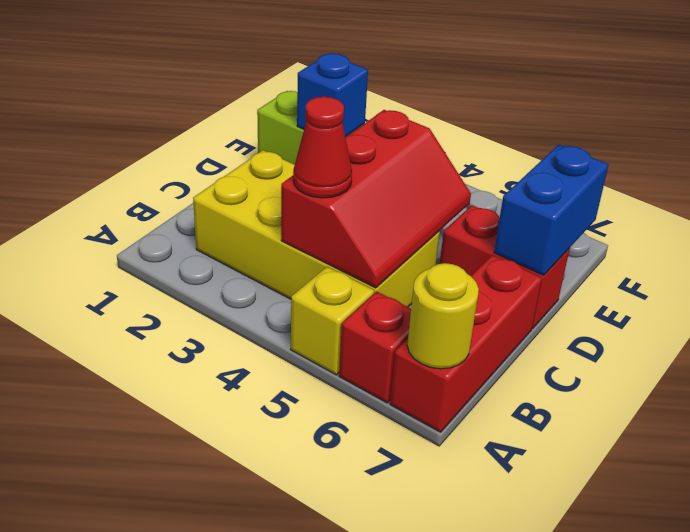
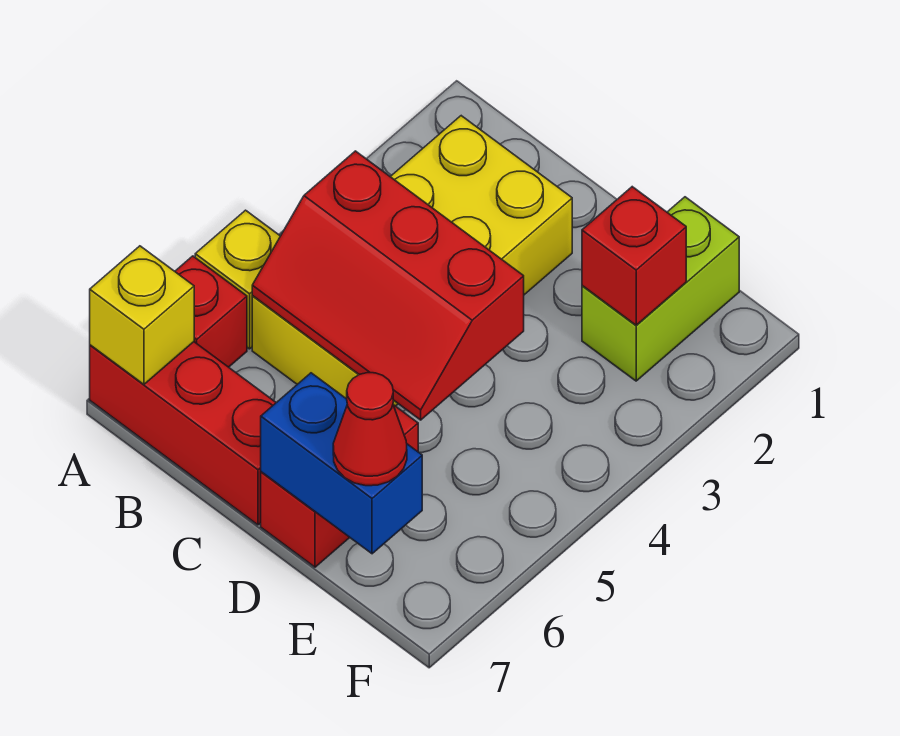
yellow 1x1 round brick [407,263,479,369] -> yellow 1x1 brick [90,246,194,384]
red 1x1 cone [293,97,352,198] -> red 1x1 cone moved to [333,373,407,486]
blue 1x1 brick [297,53,368,137] -> red 1x1 brick [582,187,686,325]

